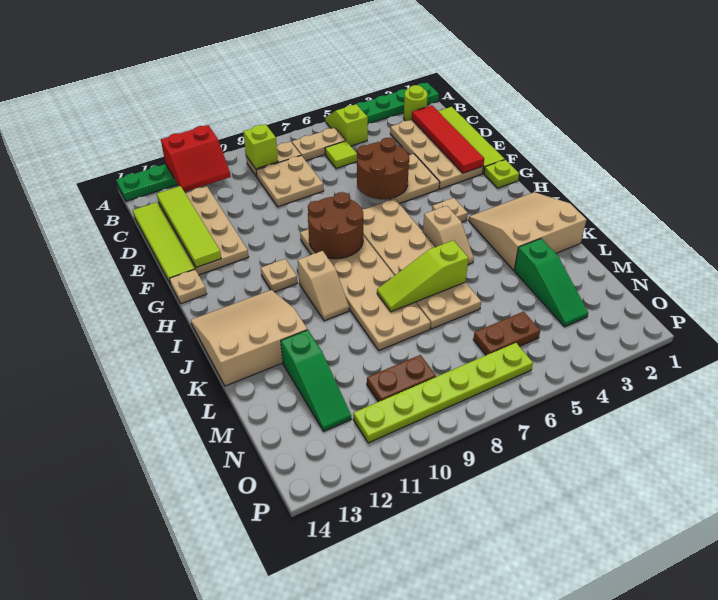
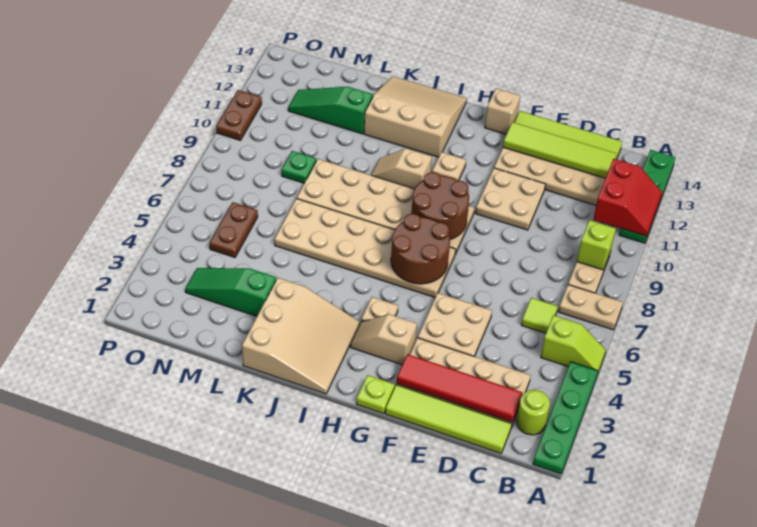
red 2x2 slope [161,125,231,192] -> red 2x2 slope turned to [593,159,662,236]
tan 1x2 plate [292,128,346,161] -> tan 1x2 plate turned to [559,285,623,330]
tan 2x2 plate [256,155,324,207] -> tan 2x2 plate moved to [475,168,545,230]
brown 2x2 round brick [357,138,409,199] -> brown 2x2 round brick moved to [391,214,450,284]
tan 1x1 plate [169,269,207,304] -> tan 1x1 brick [485,88,520,134]
tan 1x2 slope [423,206,474,264] -> tan 1x2 slope moved to [350,314,417,365]
tan 3x3 slope [191,290,307,386] -> tan 3x3 slope turned to [364,76,467,157]
lime 1x3 slope [377,240,468,312] -> none
none -> green 1x1 plate [282,151,316,183]
brown 1x2 plate [367,355,436,402] -> brown 1x2 plate moved to [216,90,262,140]
lime 1x6 plate [353,343,533,443] -> none

